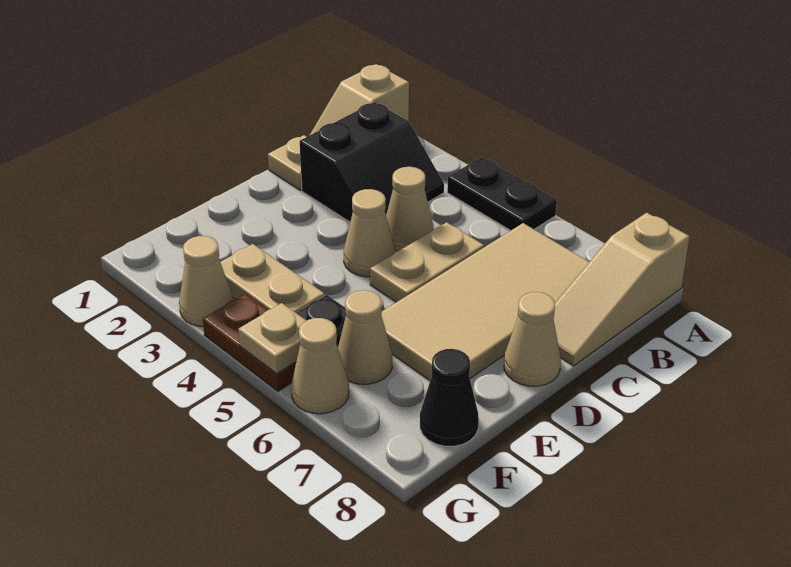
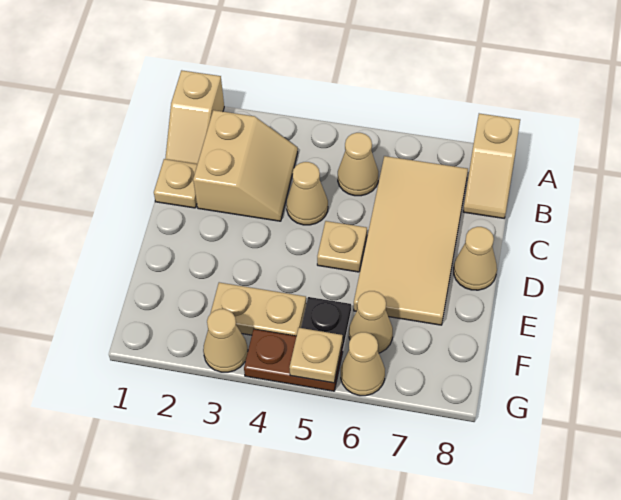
black 1x2 plate [447,157,557,231] -> none
tan 1x3 slope [553,213,690,366] -> tan 1x2 slope [463,114,520,218]
black 2x2 slope [300,102,444,222] -> tan 2x2 slope [193,110,298,221]
tan 1x2 plate [370,222,484,302] -> tan 1x1 plate [317,221,367,272]
tan 1x1 cone [344,189,395,277] -> tan 1x1 cone moved to [338,133,378,196]
black 1x1 cone [420,349,479,446] -> none

